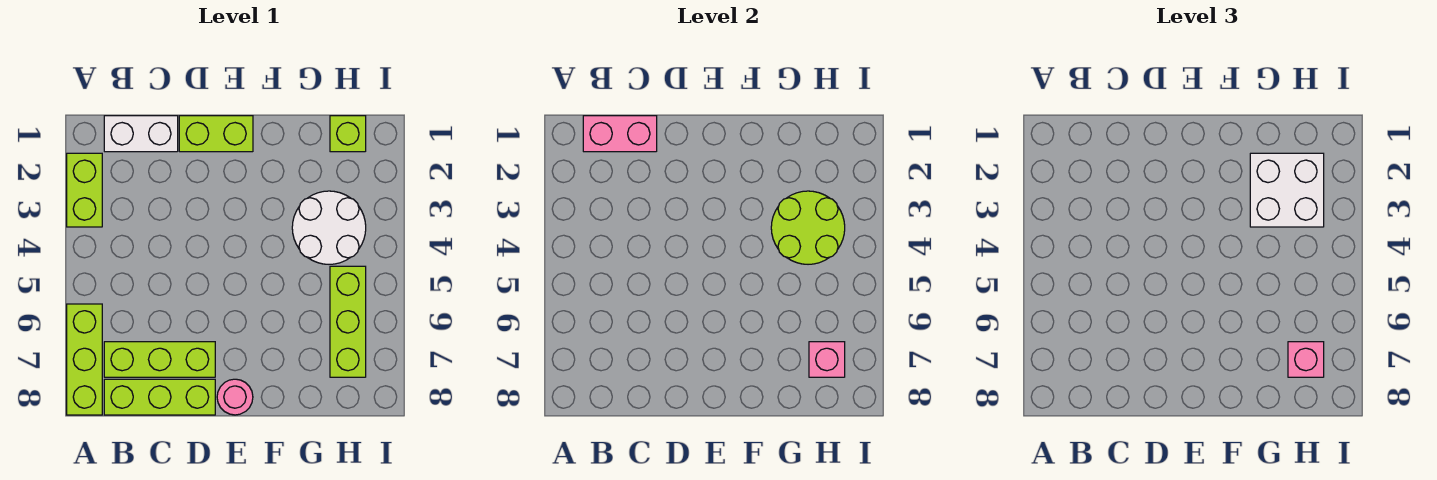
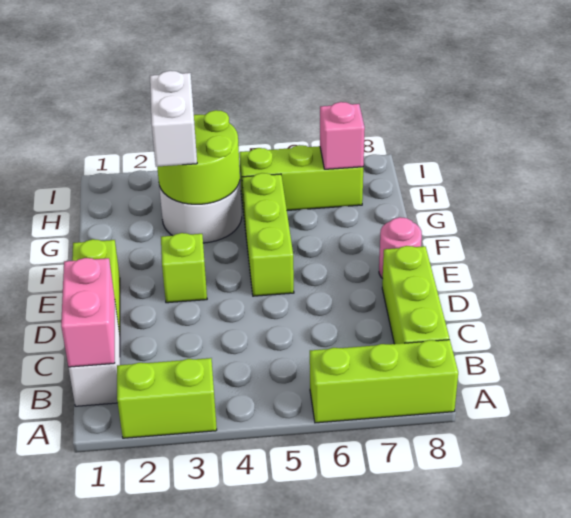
lime 1x3 brick [104,342,215,377] -> lime 1x3 brick moved to [242,173,294,296]
white 2x2 brick [1250,153,1324,227] -> white 1x2 brick [150,71,197,167]
lime 1x1 brick [330,116,366,152] -> lime 1x1 brick moved to [161,233,207,303]
pink 1x1 brick [1288,342,1324,377] -> none

